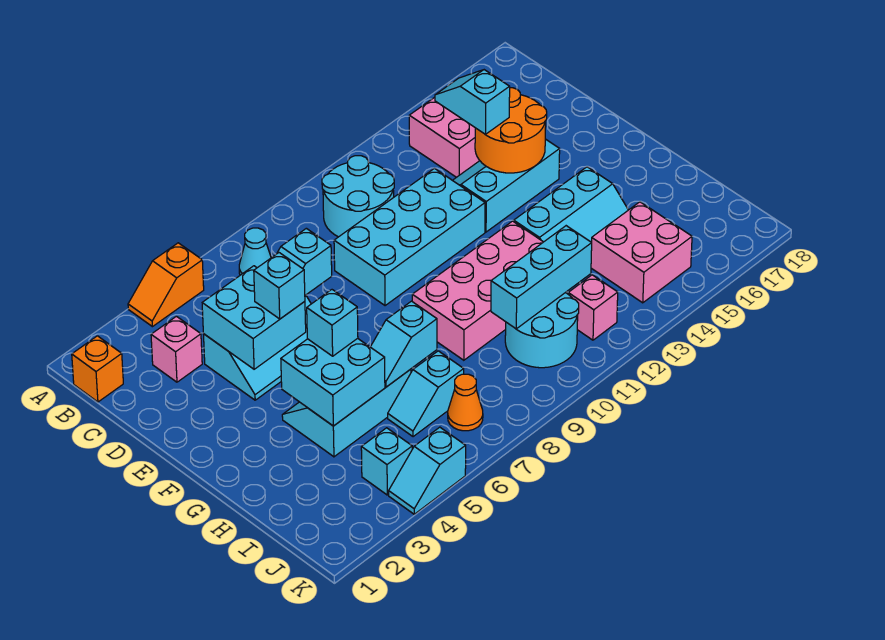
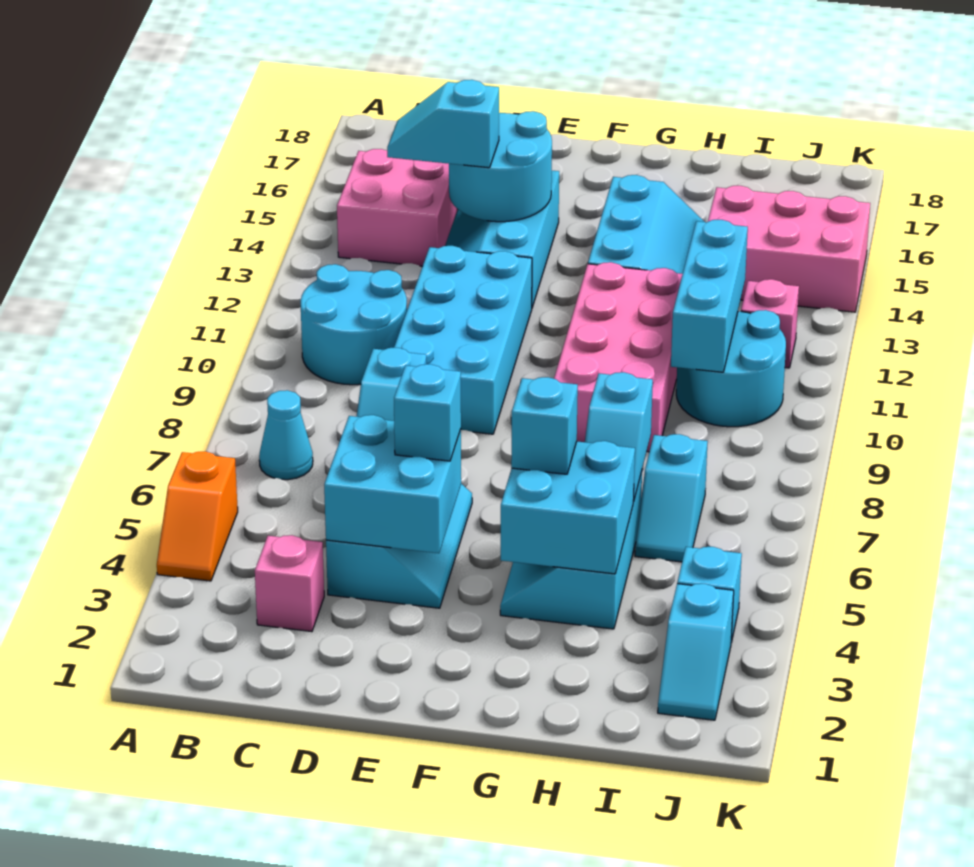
orange 1x1 brick [72,336,123,402] -> none
orange 2x2 round brick [475,88,547,173] -> cyan 2x2 round brick [449,111,552,222]
pink 2x2 brick [591,202,692,303] -> pink 2x3 brick [708,186,870,312]
orange 1x1 cone [448,374,483,431] -> none
cyan 1x2 slope [389,427,466,514] -> cyan 1x2 slope moved to [658,584,734,720]

